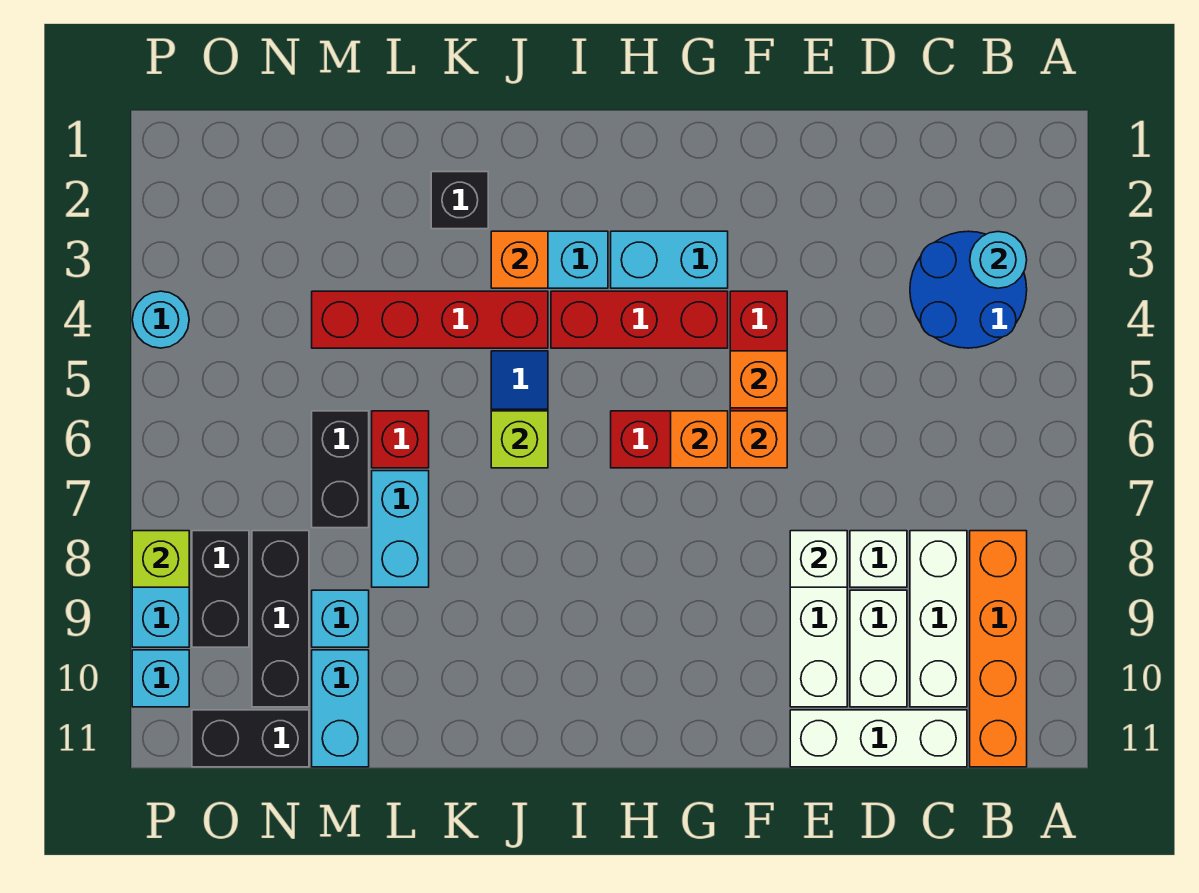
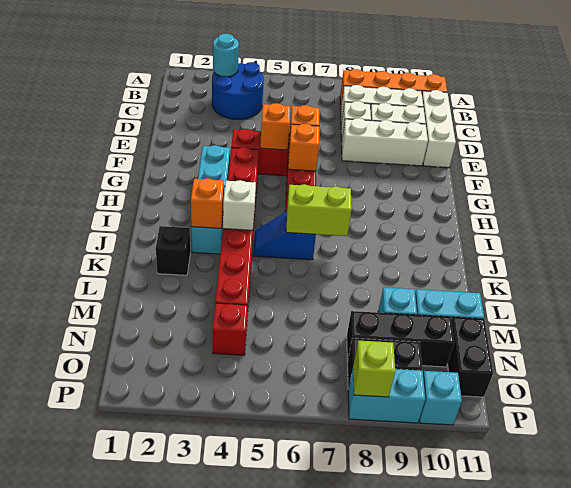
white 1x1 brick [790,531,847,587] -> white 1x1 brick moved to [223,180,256,230]
lime 1x1 brick [491,411,548,468] -> lime 1x2 brick [286,184,352,236]
red 1x1 brick [372,411,429,468] -> red 1x1 brick moved to [213,303,248,355]
cyan 1x2 brick [372,471,429,587] -> none
black 1x2 brick [312,411,369,528] -> none
cyan 1x1 round brick [132,291,189,348] -> none

